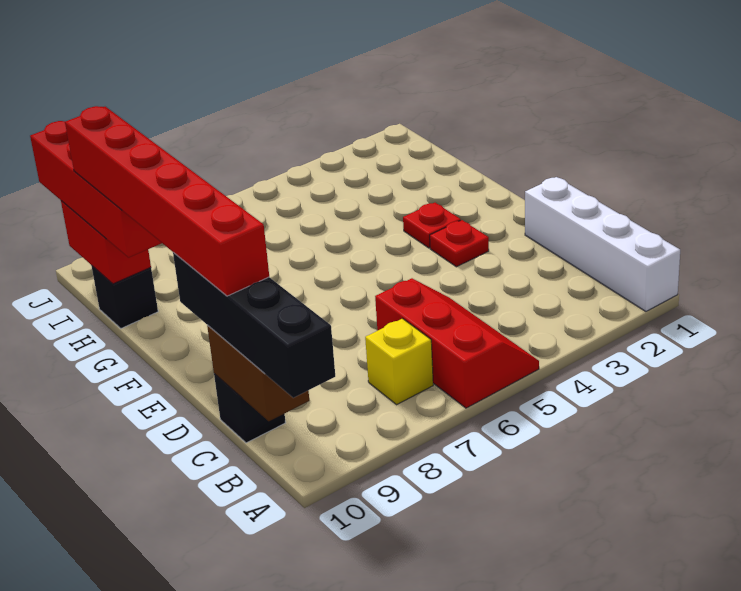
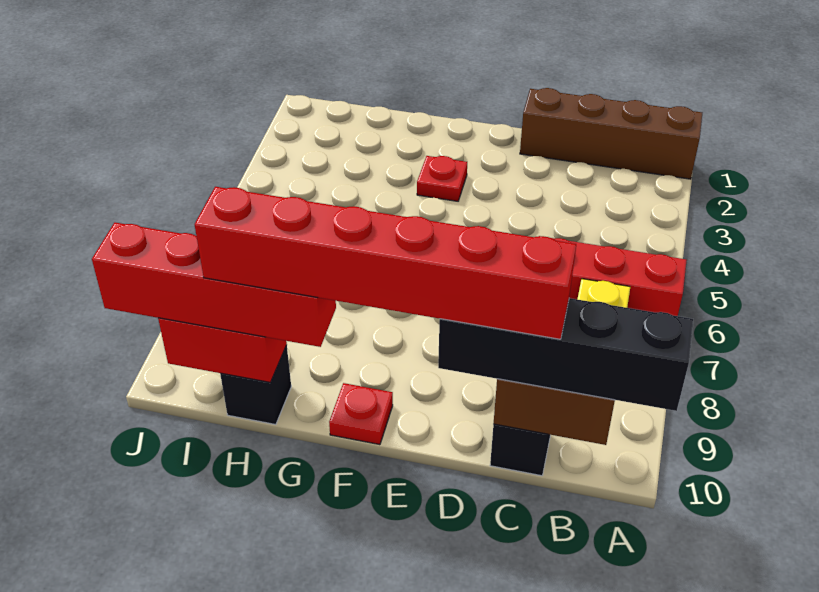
white 1x4 brick [525,177,680,311] -> brown 1x4 brick [520,88,702,179]
red 1x1 plate [430,220,489,267] -> red 1x1 plate moved to [329,383,393,445]

